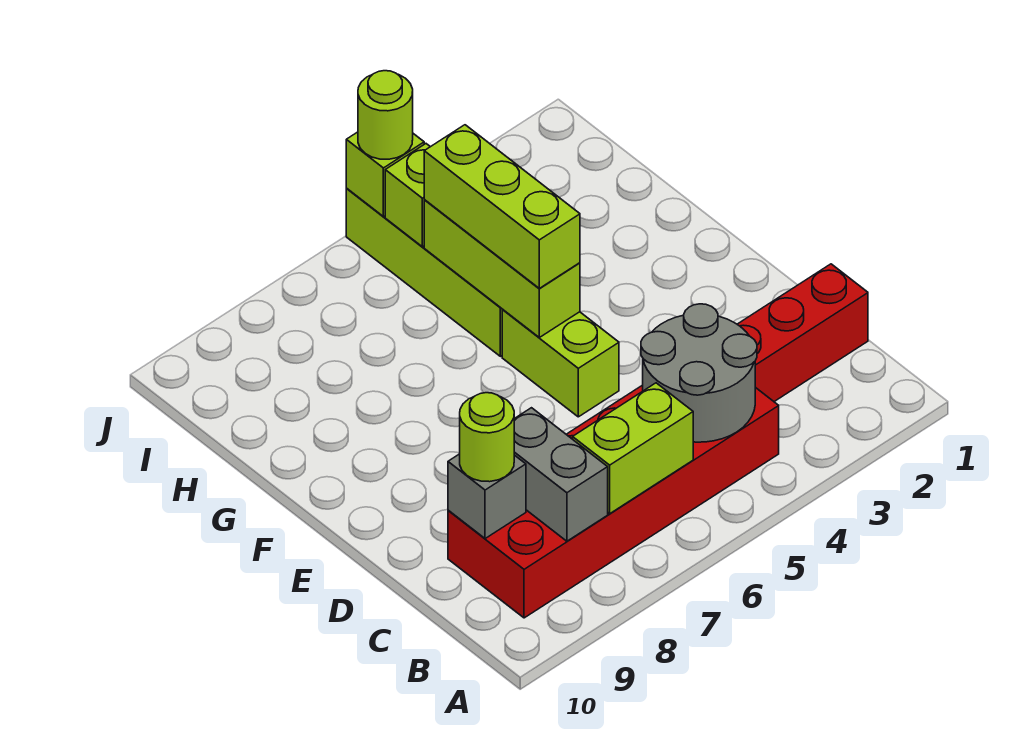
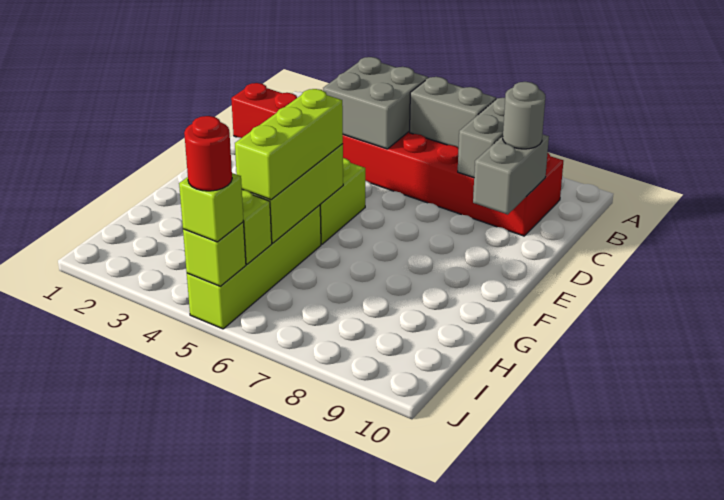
grey 2x2 round brick [641,304,757,442] -> grey 2x2 brick [323,57,428,149]
lime 1x2 brick [573,383,693,514] -> grey 1x2 brick [410,77,496,148]
grey 1x1 brick [448,454,526,539] -> grey 1x2 brick [473,134,549,215]
lime 1x1 round brick [460,393,514,482] -> grey 1x1 round brick [503,82,545,149]
lime 1x1 round brick [358,71,413,159] -> lime 1x1 brick [179,173,244,242]
none -> red 1x1 round brick [184,116,232,191]

